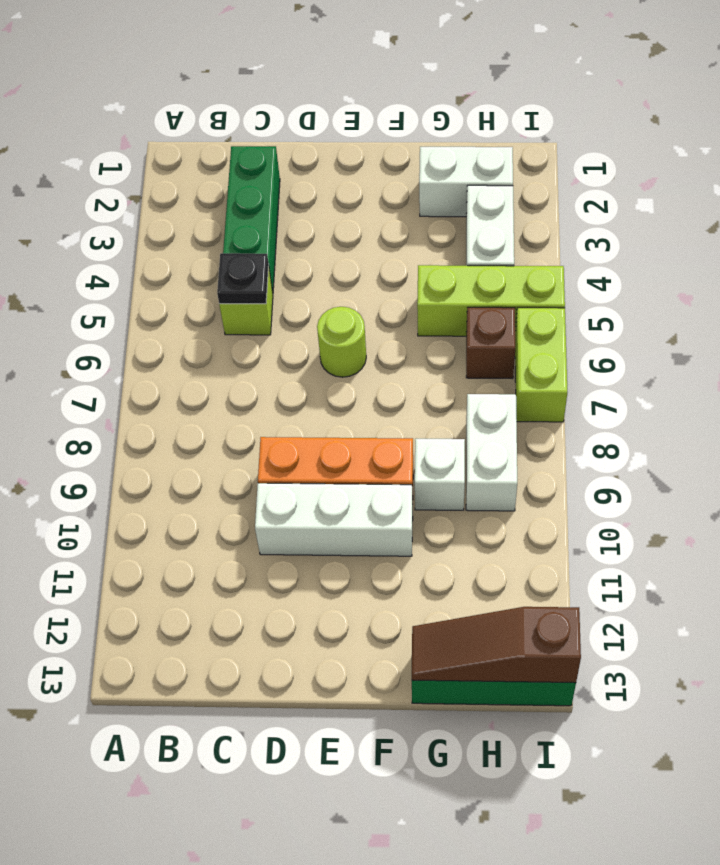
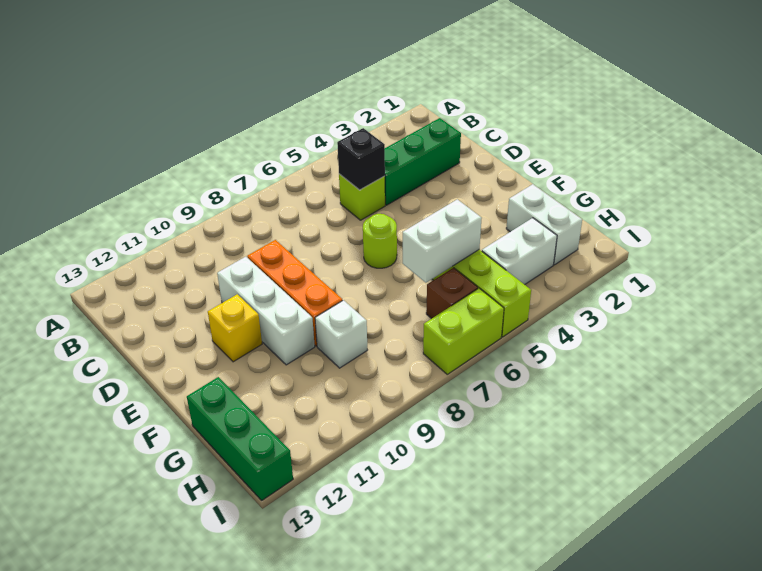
black 1x1 plate [217,253,269,304] -> black 1x1 brick [337,128,385,190]
none -> yellow 1x1 brick [208,294,262,362]
brown 1x3 slope [412,607,581,683] -> none
white 1x2 brick [466,394,517,511] -> white 1x2 brick moved to [403,199,482,283]

